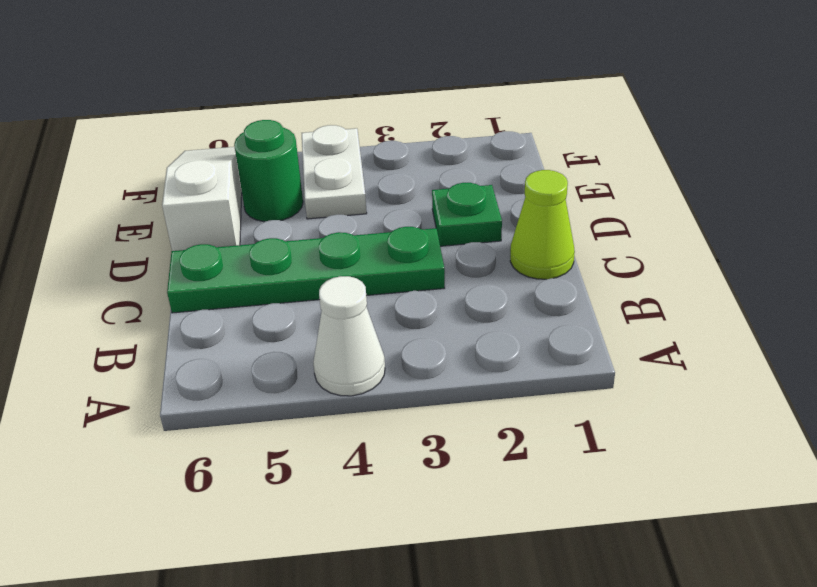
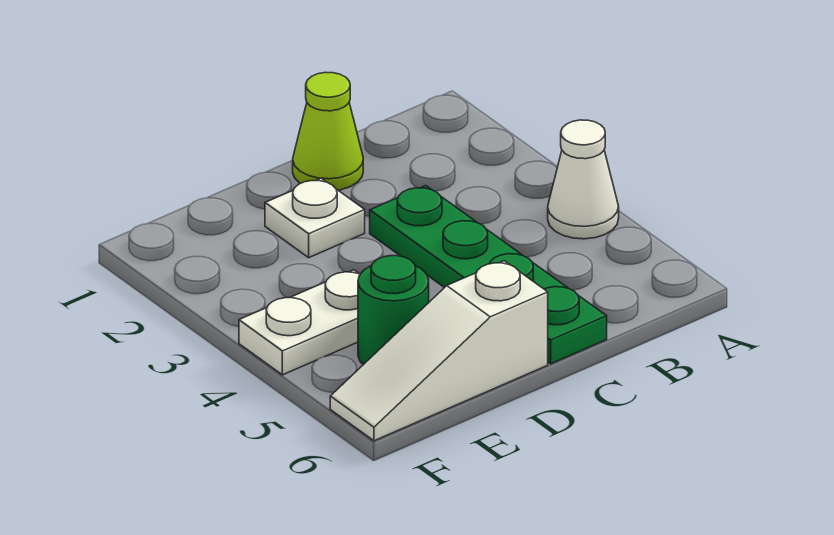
green 1x1 plate [432,183,502,246] -> white 1x1 plate [265,178,365,258]

